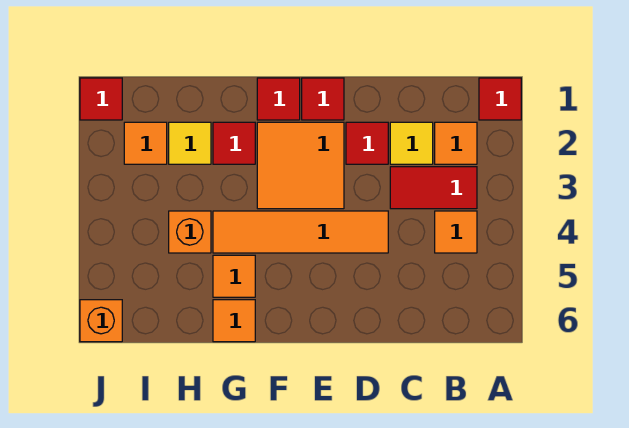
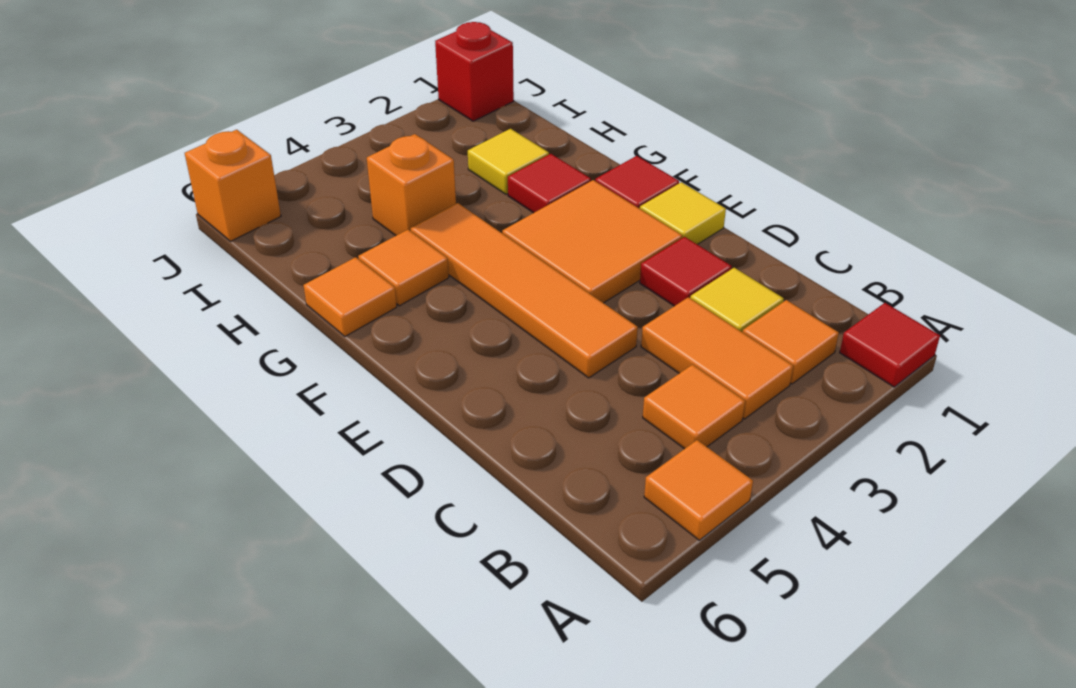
red 1x2 tile [390,167,477,209] -> orange 1x2 tile [641,297,793,419]
red 1x1 tile [302,78,344,120] -> yellow 1x1 tile [640,182,726,244]
orange 1x1 tile [124,122,167,164] -> orange 1x1 tile moved to [644,440,753,540]
red 1x1 tile [80,78,122,120] -> red 1x1 brick [435,22,514,121]

